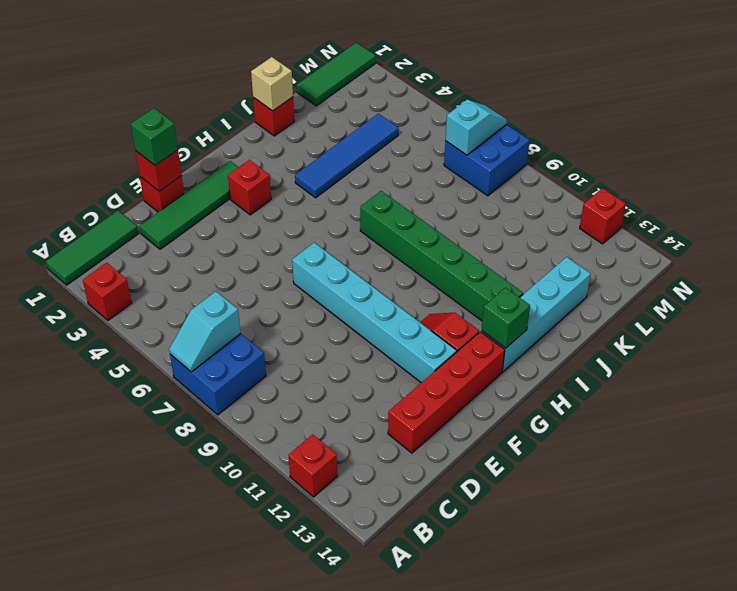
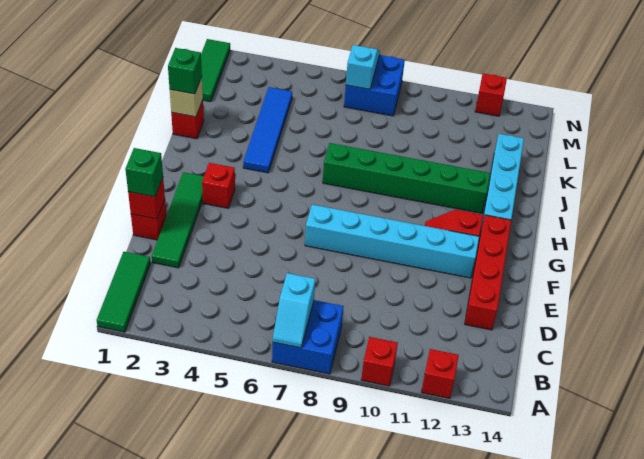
red 1x1 brick [83,263,131,320] -> red 1x1 brick moved to [361,337,398,386]
green 1x1 brick [482,288,530,348] -> green 1x1 brick moved to [168,48,202,94]

